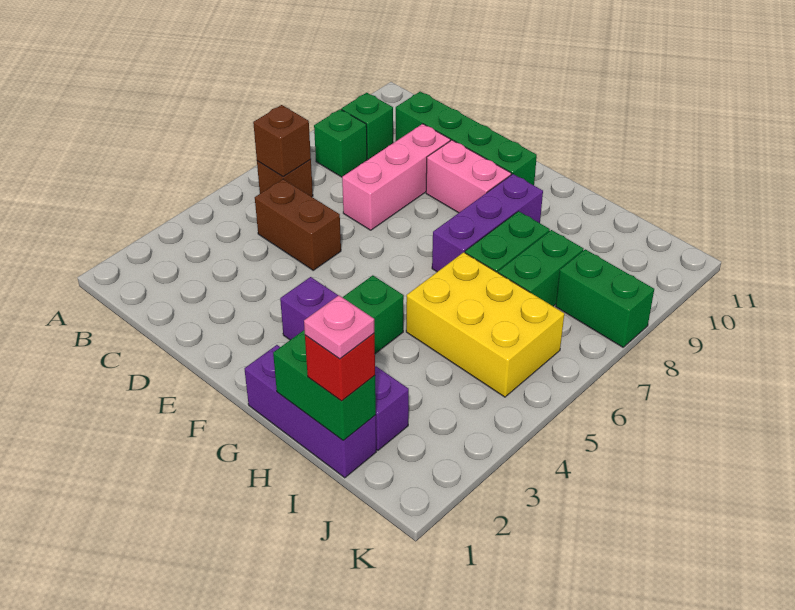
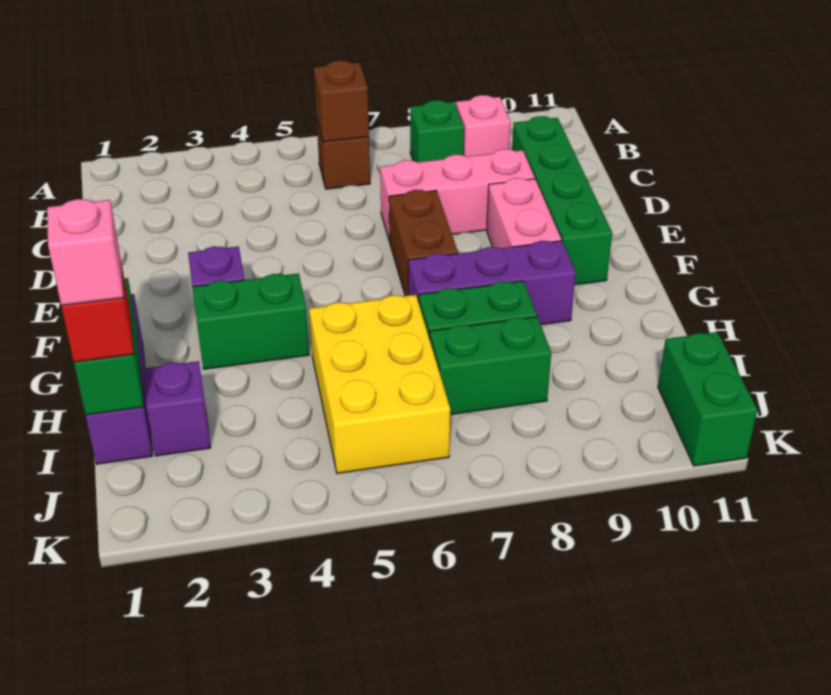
green 1x1 brick [341,93,393,159] -> pink 1x1 brick [456,95,511,157]
brown 1x2 brick [255,179,341,270] -> brown 1x2 brick moved to [389,190,458,296]
pink 1x1 plate [304,295,374,359] -> pink 1x1 brick [47,199,124,306]
green 1x2 brick [556,249,654,347] -> green 1x2 brick moved to [658,332,757,466]

